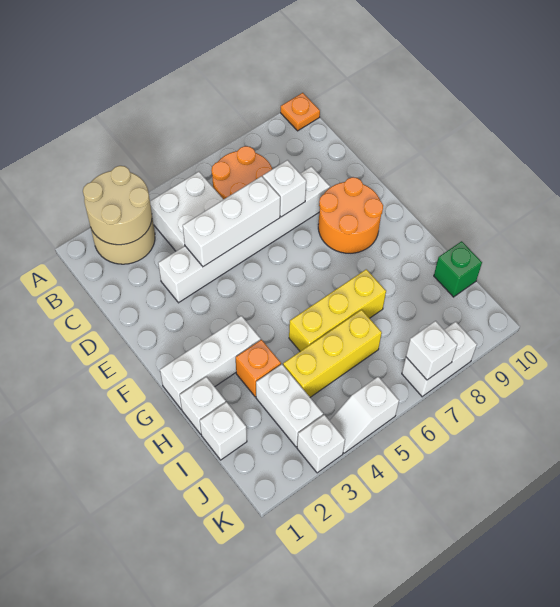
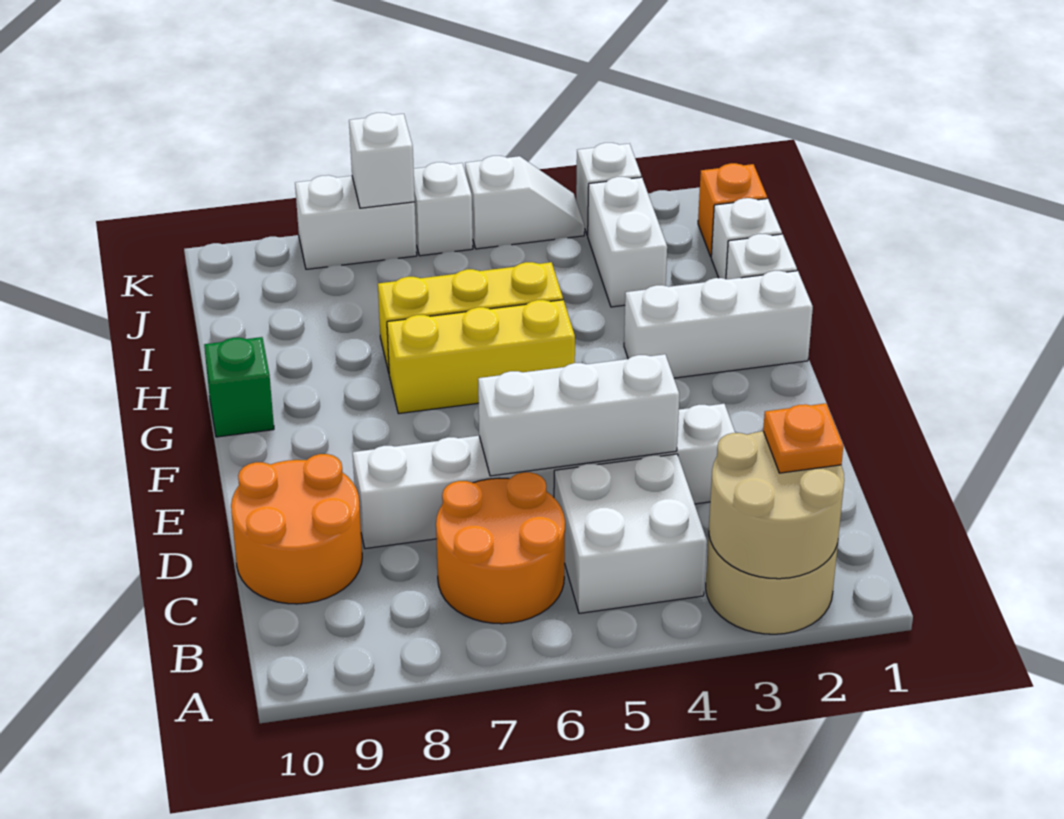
orange 1x1 plate [281,93,320,131] -> orange 1x1 plate moved to [763,403,843,473]
white 1x1 brick [263,160,306,217] -> white 1x1 brick moved to [414,162,473,256]
orange 2x2 round brick [318,177,383,253] -> orange 2x2 round brick moved to [231,454,362,604]
orange 1x1 brick [236,340,281,397] -> orange 1x1 brick moved to [698,163,767,256]
yellow 1x3 brick [283,310,382,397] -> yellow 1x3 brick moved to [387,300,575,414]
green 1x1 brick [434,241,482,297] -> green 1x1 brick moved to [204,337,274,437]

